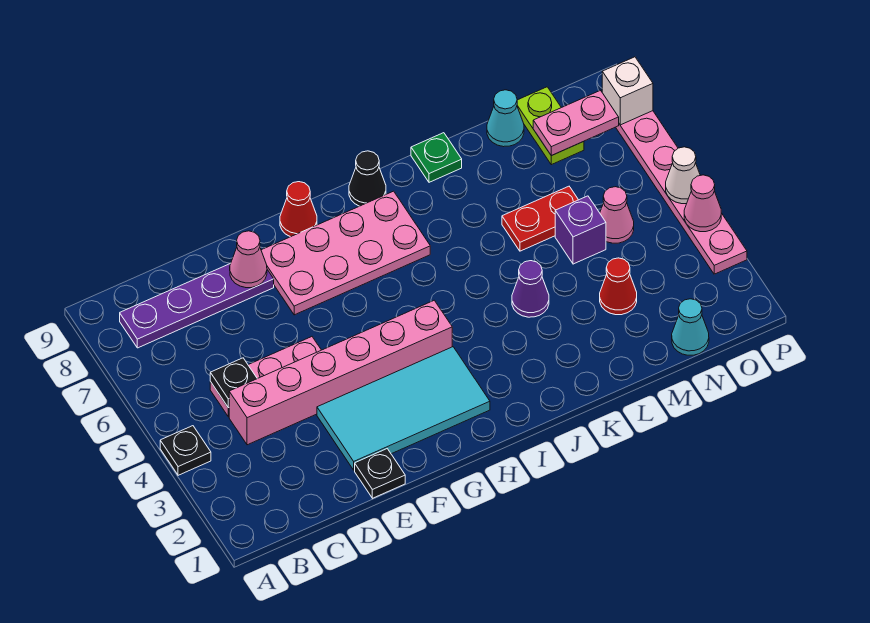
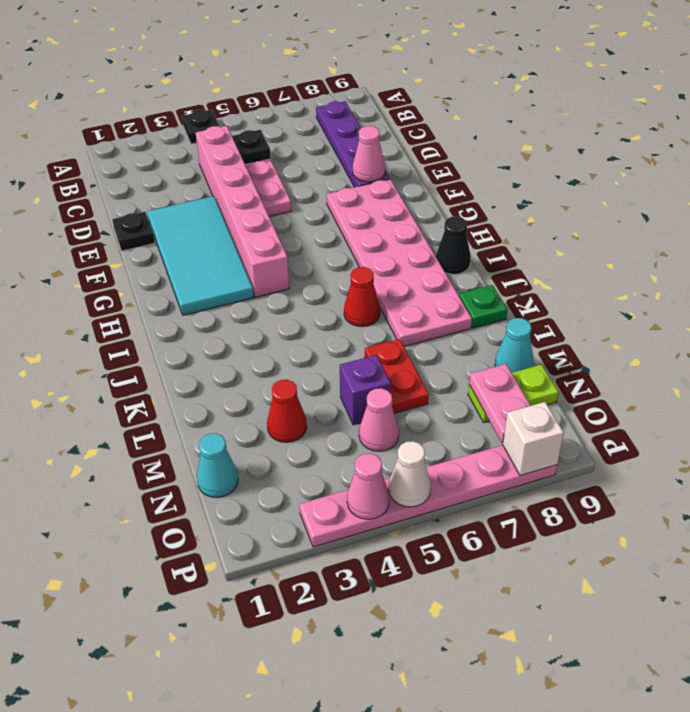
pink 2x4 plate [261,191,430,315] -> pink 2x6 plate [327,179,472,346]
red 1x1 cone [280,182,317,237] -> red 1x1 cone moved to [344,267,380,327]
purple 1x1 cone [512,261,549,317] -> none

